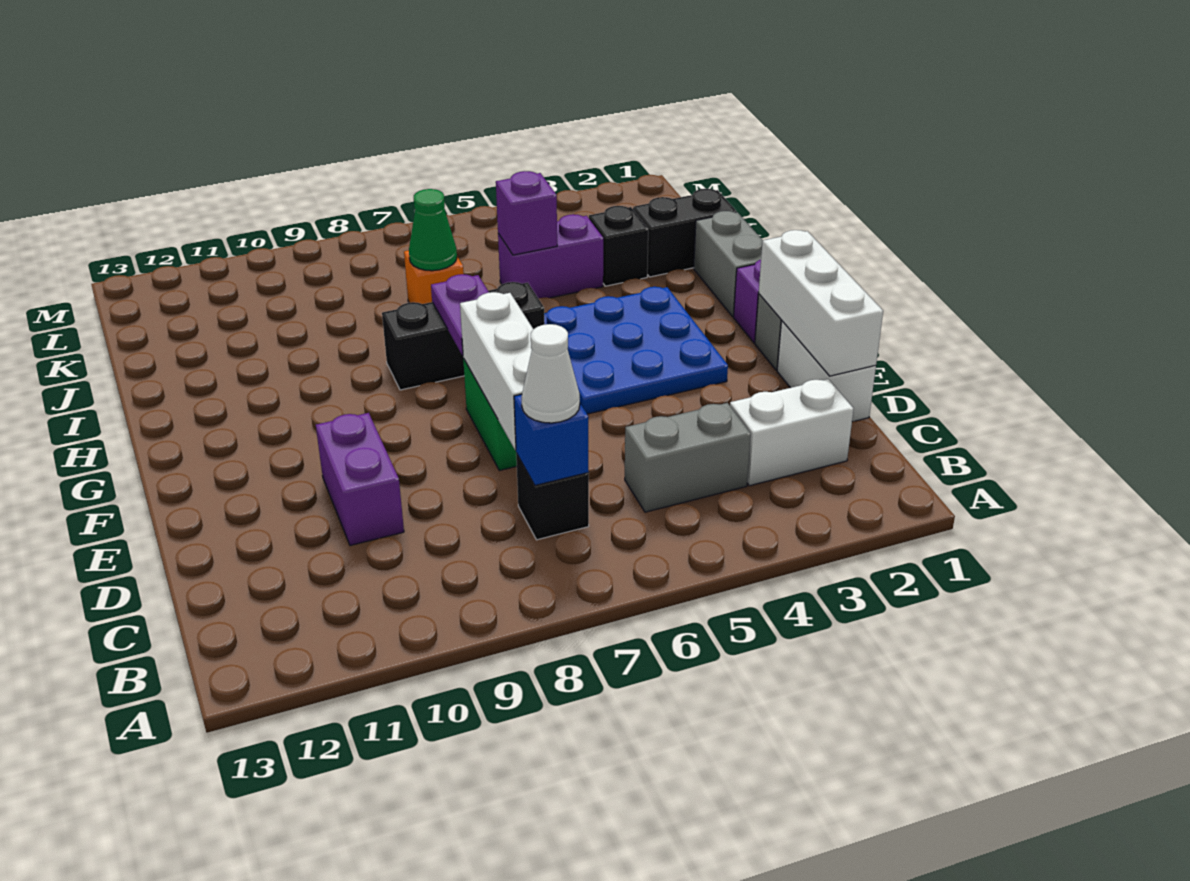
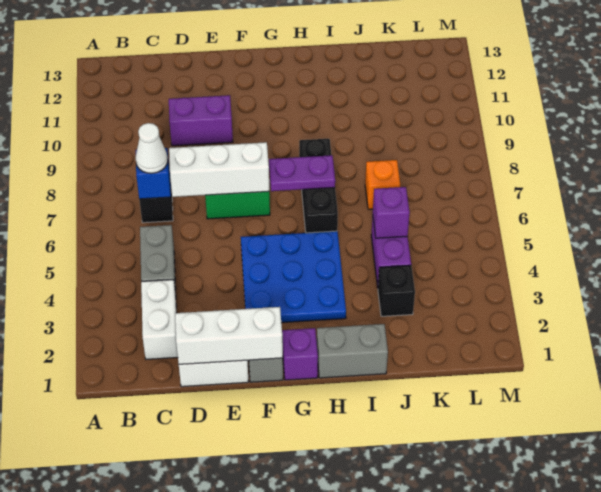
black 1x2 brick [633,189,736,277] -> none
green 1x1 cone [409,189,457,271] -> none

